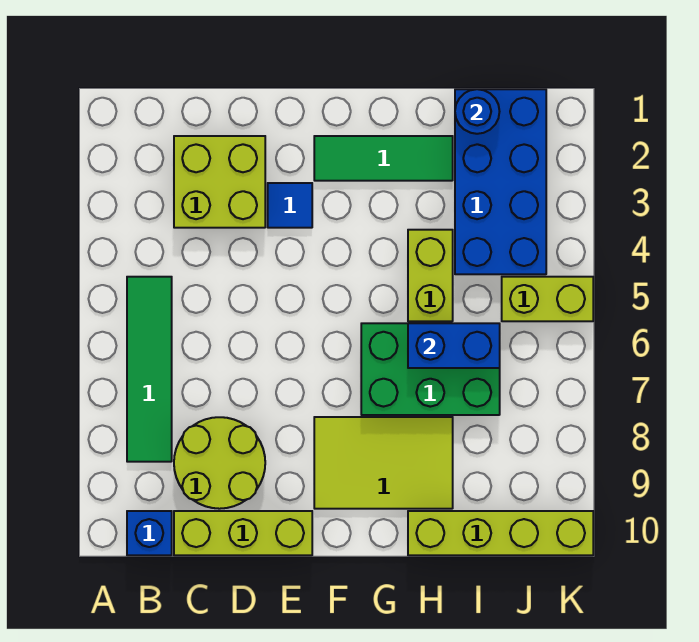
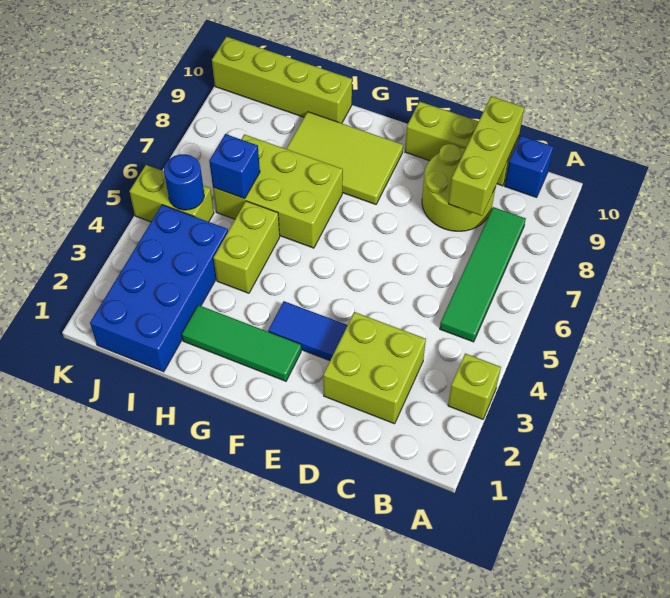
none -> lime 1x1 brick [448,354,501,419]
none -> lime 1x3 brick [449,96,524,216]
blue 1x1 tile [268,183,312,228] -> blue 1x2 tile [268,301,348,361]
green 2x3 brick [361,323,500,415] -> lime 2x3 brick [213,134,343,248]
blue 1x2 brick [408,323,500,368] -> blue 1x1 brick [209,134,260,199]
blue 1x1 round brick [455,89,500,134] -> blue 1x1 round brick moved to [164,154,204,210]

